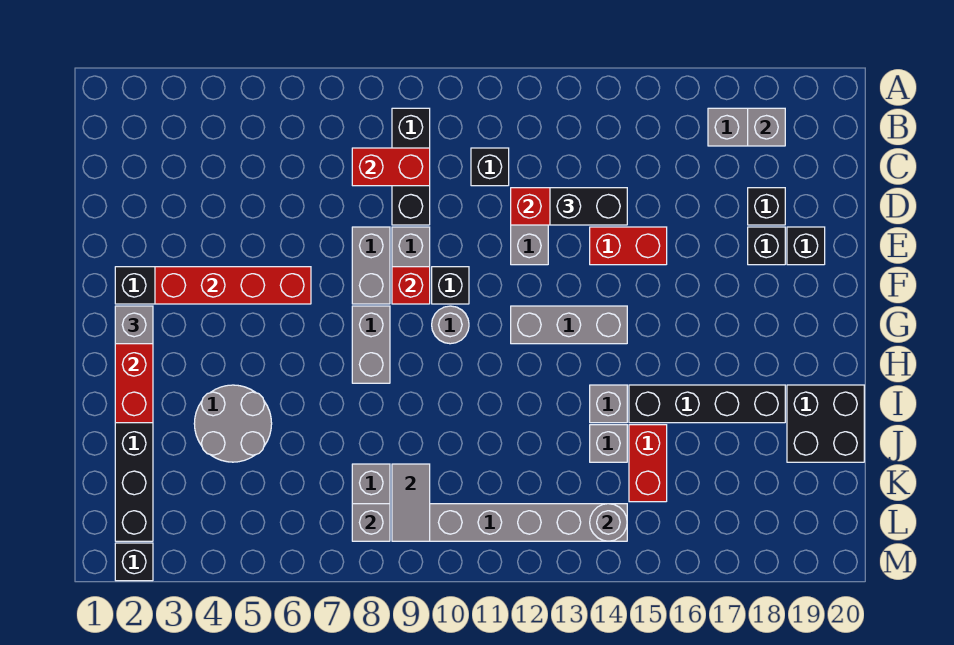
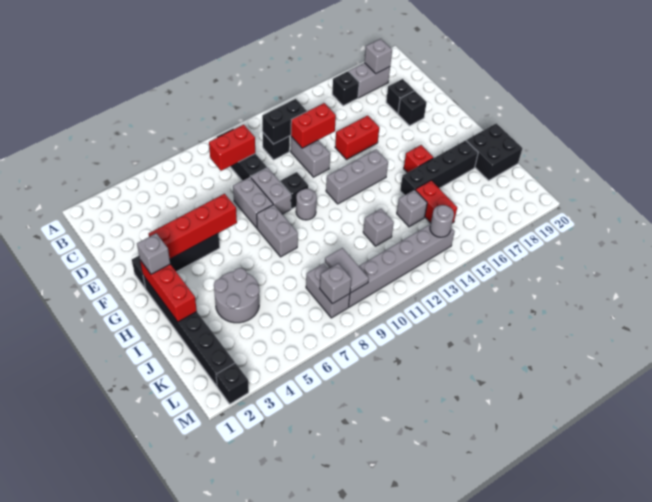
black 1x2 brick [550,188,627,225] -> black 1x2 brick moved to [262,99,307,144]
black 1x1 brick [787,227,825,265] -> black 1x1 brick moved to [332,71,359,106]
red 1x1 brick [392,267,430,304] -> red 1x1 brick moved to [404,145,433,173]
grey 1x1 brick [590,385,627,423] -> grey 1x1 brick moved to [363,209,394,246]

